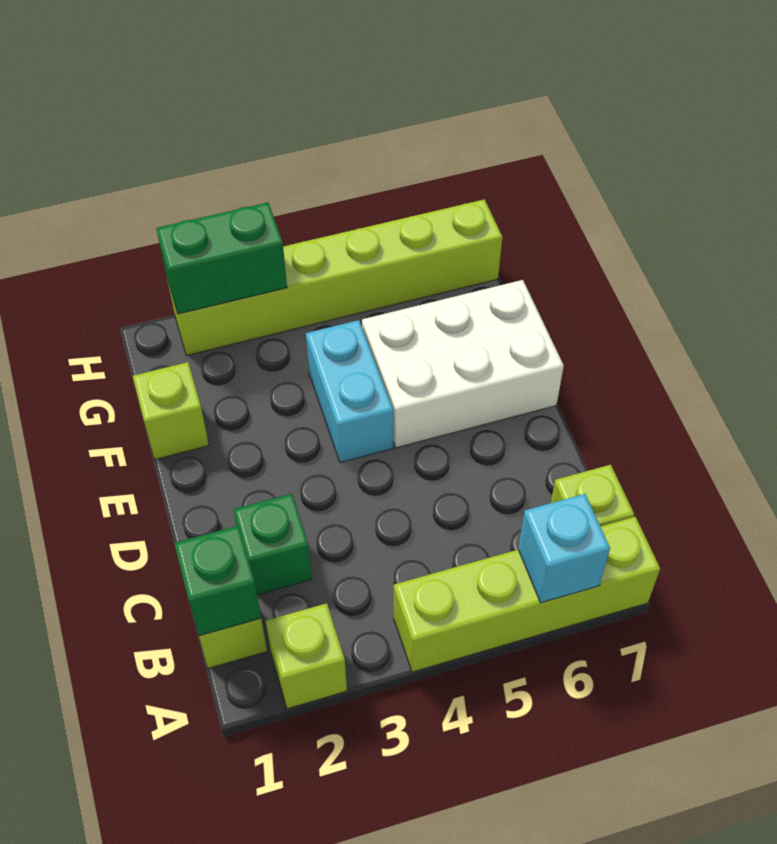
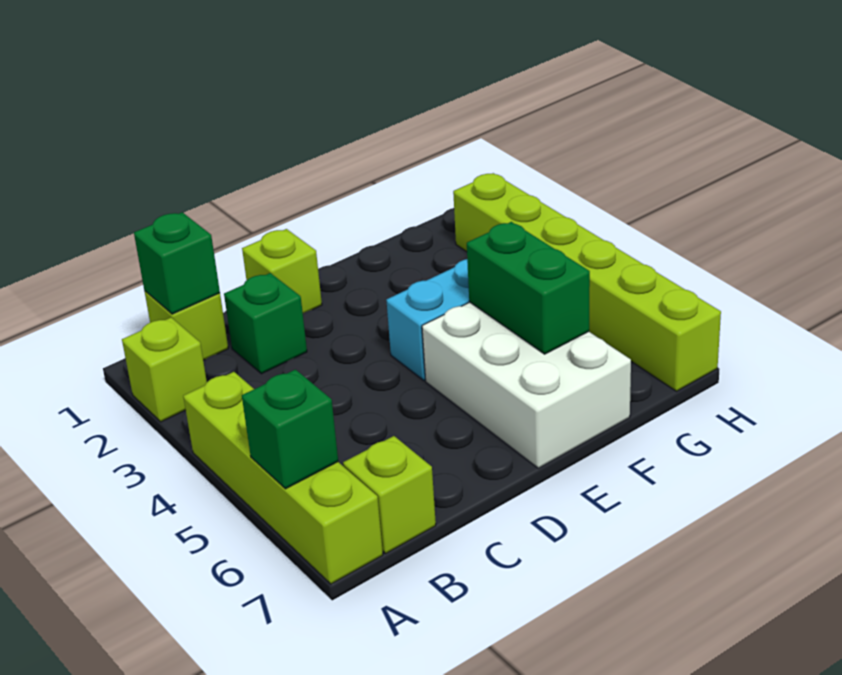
cyan 1x1 brick [518,494,610,603] -> green 1x1 brick [242,370,338,489]
lime 1x1 brick [133,362,209,459] -> lime 1x1 brick moved to [242,229,322,313]
green 1x2 brick [156,203,287,314] -> green 1x2 brick moved to [467,222,590,354]

